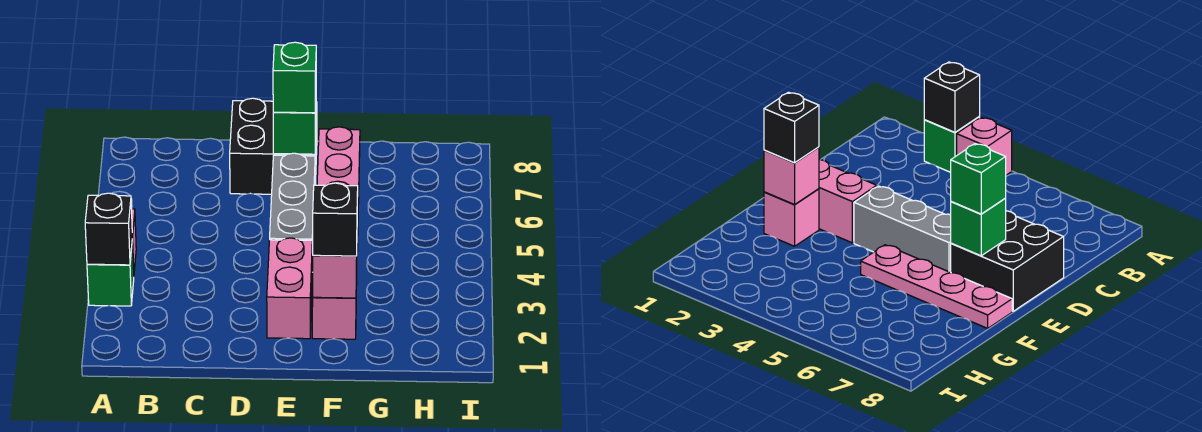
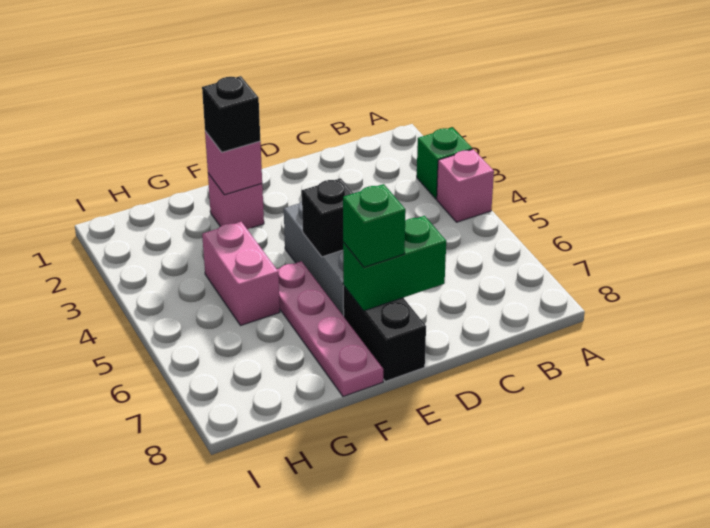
black 1x1 brick [85,193,132,265] -> black 1x1 brick moved to [302,178,353,257]
black 2x2 brick [230,98,317,194] -> black 1x2 brick [343,286,426,381]
pink 1x2 brick [267,238,312,339] -> pink 1x2 brick moved to [202,222,280,326]
green 1x1 brick [273,109,316,154] -> green 1x2 brick [343,216,446,311]

